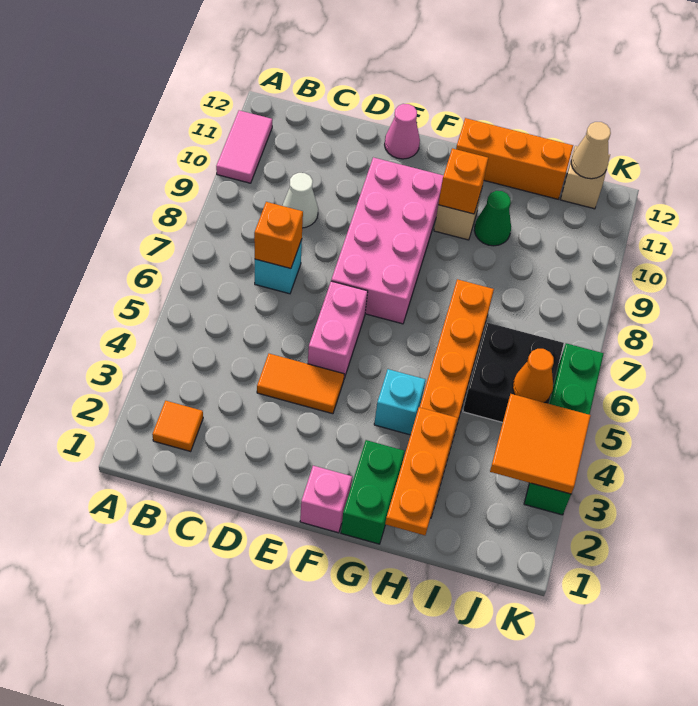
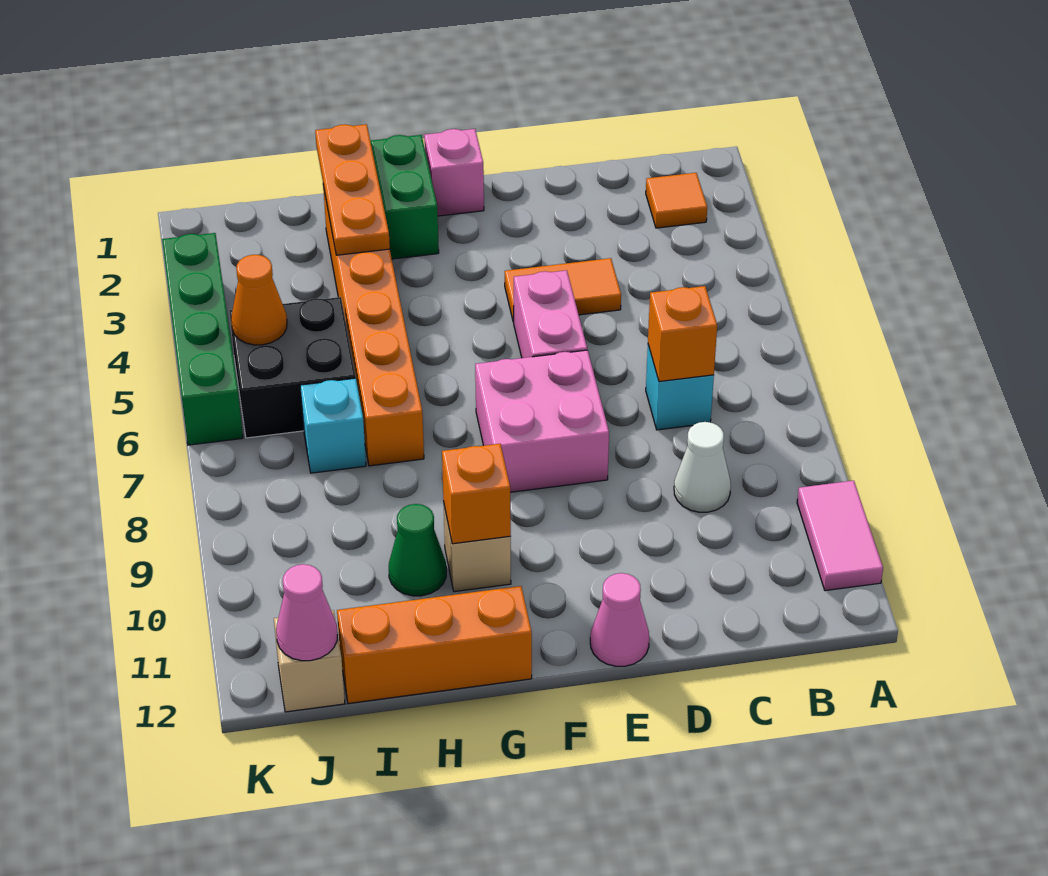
pink 2x4 brick [331,157,444,324] -> pink 2x2 brick [475,350,609,492]
cyan 1x1 brick [374,369,426,435] -> cyan 1x1 brick moved to [300,378,366,473]
orange 2x2 tile [490,394,591,494] -> none
tan 1x1 cone [571,122,611,179] -> pink 1x1 cone [276,564,338,661]

